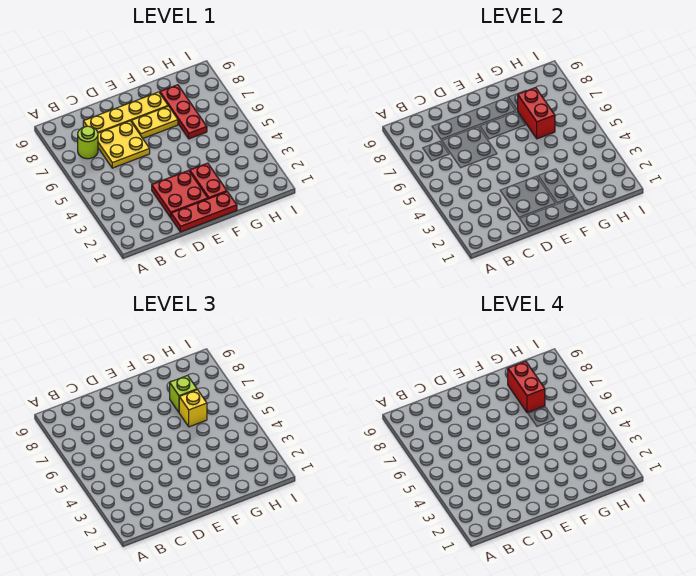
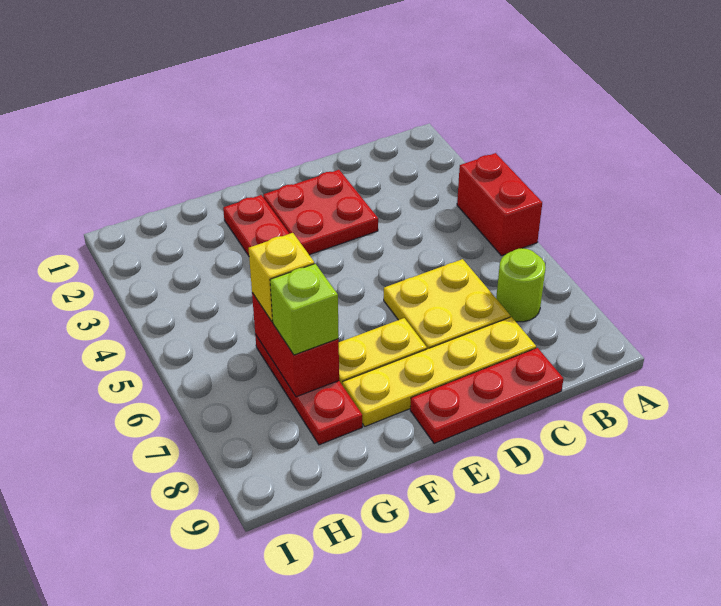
red 1x3 plate [171,192,237,232] -> red 1x3 plate moved to [410,348,563,444]
red 1x2 brick [508,361,545,413] -> red 1x2 brick moved to [457,153,542,256]

